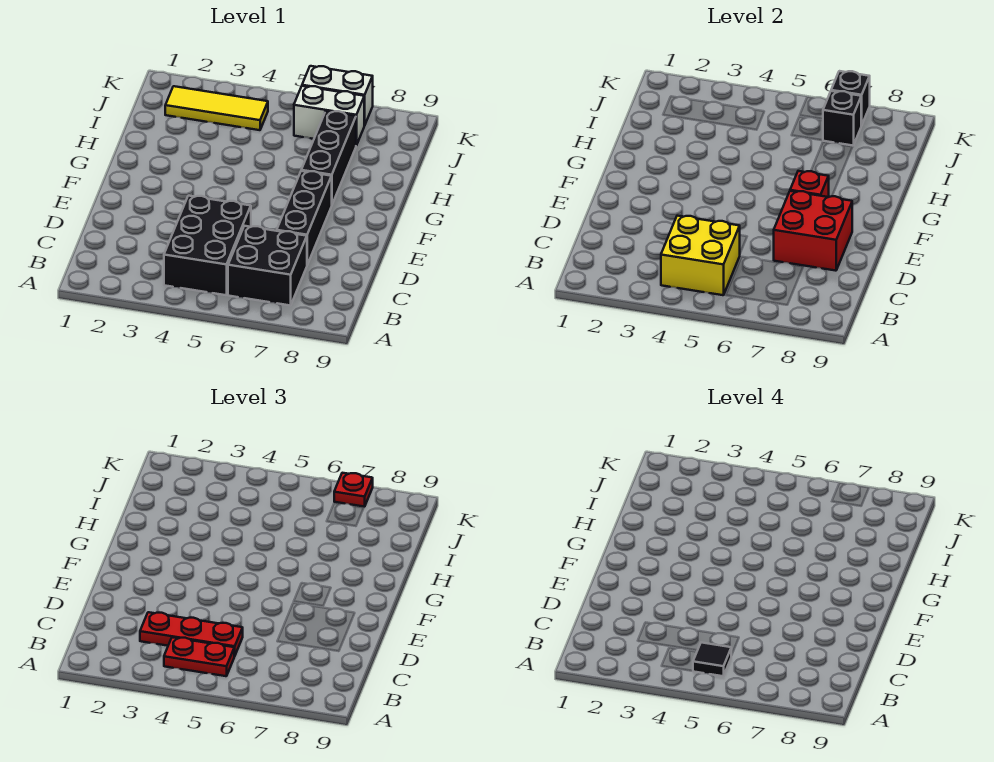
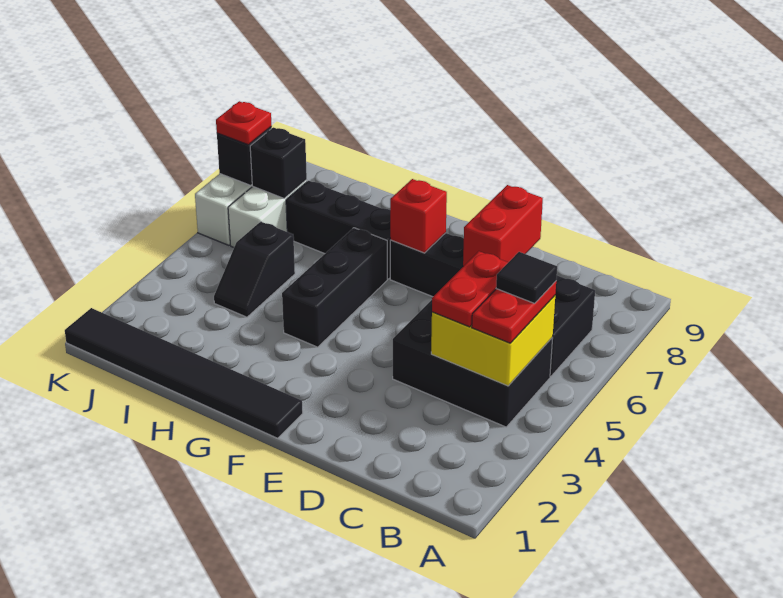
red 1x3 plate [140,612,243,656] -> red 1x2 plate [432,251,508,327]
red 2x2 brick [774,191,852,271] -> red 1x2 brick [463,185,543,266]
none -> black 1x6 tile [65,308,303,438]
none -> black 1x3 brick [282,228,387,347]
none -> black 1x2 slope [214,222,295,317]
yellow 1x3 tile [165,86,268,130] -> none

